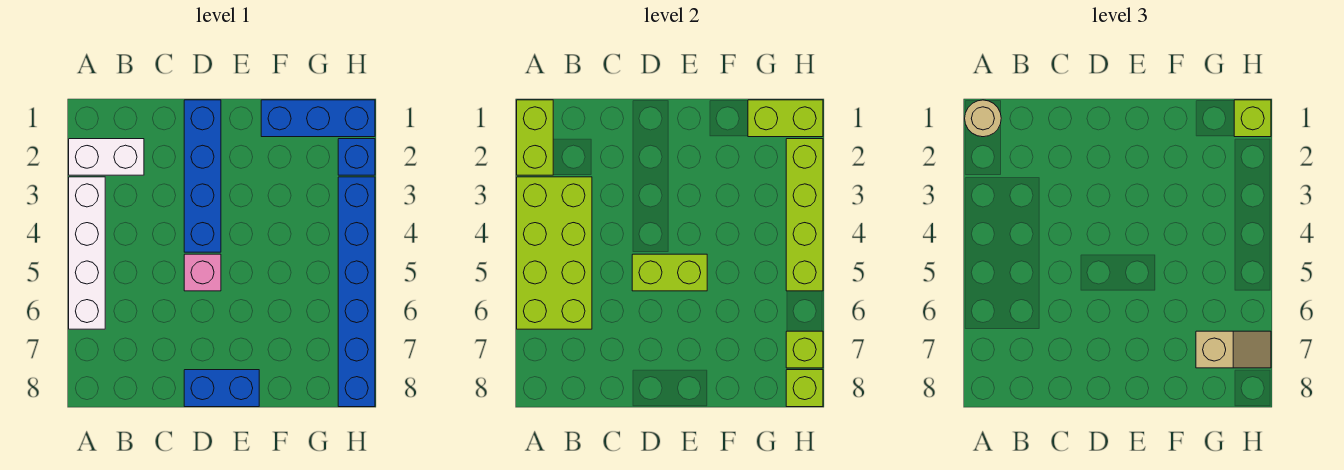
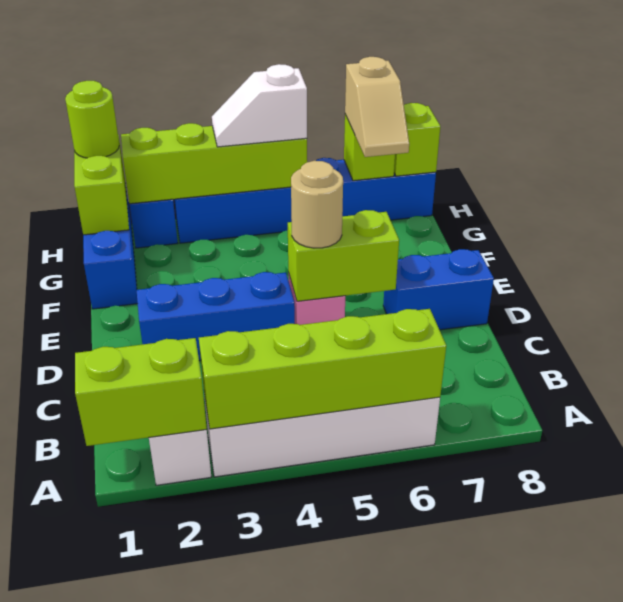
tan 1x1 round brick [965,100,1001,137] -> tan 1x1 round brick moved to [291,161,343,248]
lime 2x4 brick [517,177,592,329] -> lime 1x4 brick [199,309,446,429]
blue 1x4 brick [184,100,221,252] -> blue 1x3 brick [137,272,295,361]
lime 1x2 brick [632,254,707,291] -> lime 1x2 brick turned to [288,210,399,301]
blue 1x2 brick [184,370,259,407] -> blue 1x2 brick turned to [383,249,494,330]
tan 1x2 slope [1196,331,1271,368] -> tan 1x2 slope turned to [345,57,409,157]
lime 1x1 brick [1234,100,1271,137] -> lime 1x1 round brick [65,81,119,158]
none -> white 1x2 slope [212,64,307,147]

